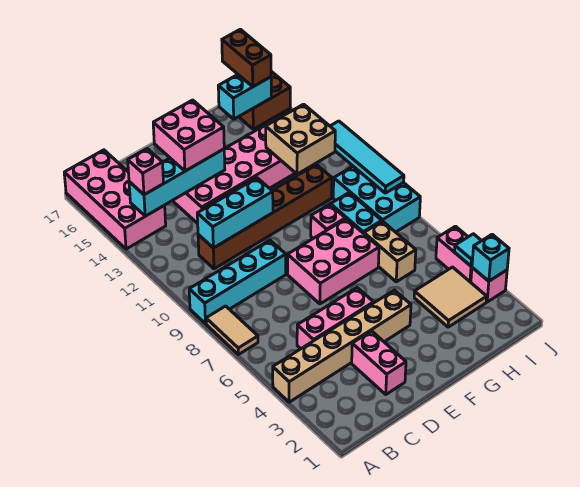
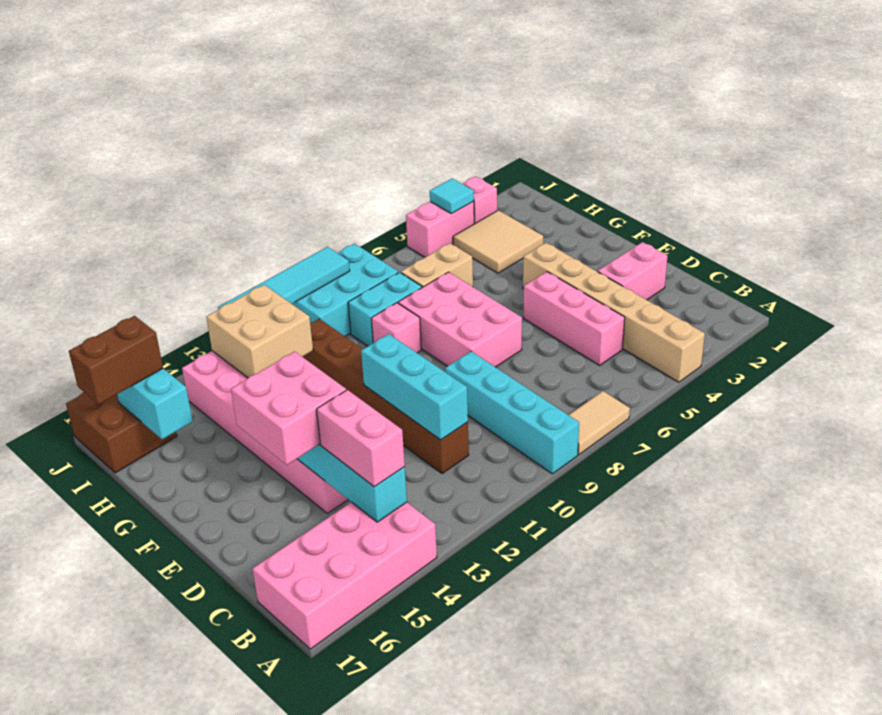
pink 1x1 brick [128,149,164,195] -> pink 1x2 brick [317,390,405,487]
cyan 1x1 brick [472,234,509,281] -> none

